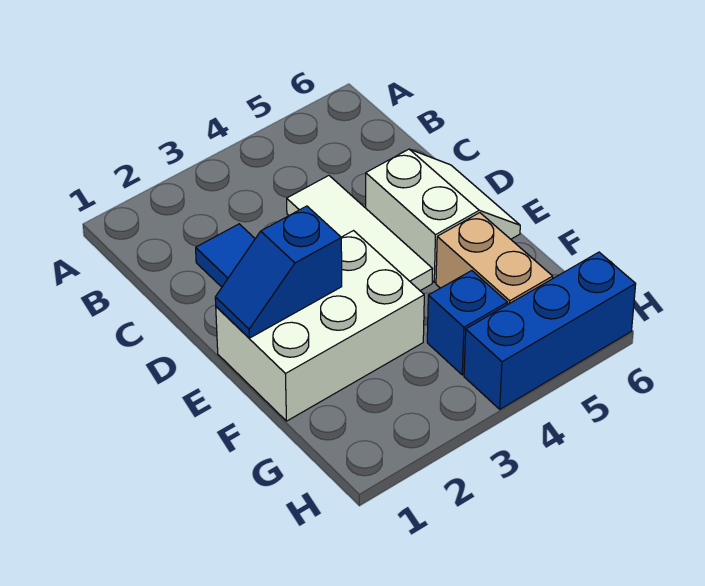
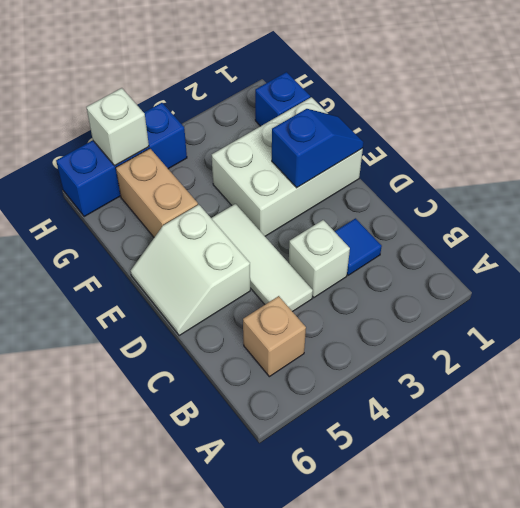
none -> tan 1x1 brick [243,296,306,377]
none -> white 1x1 brick [289,220,350,298]
blue 1x1 brick [427,271,508,375] -> blue 1x1 brick moved to [255,72,310,126]
none -> white 1x1 brick [86,88,149,166]

